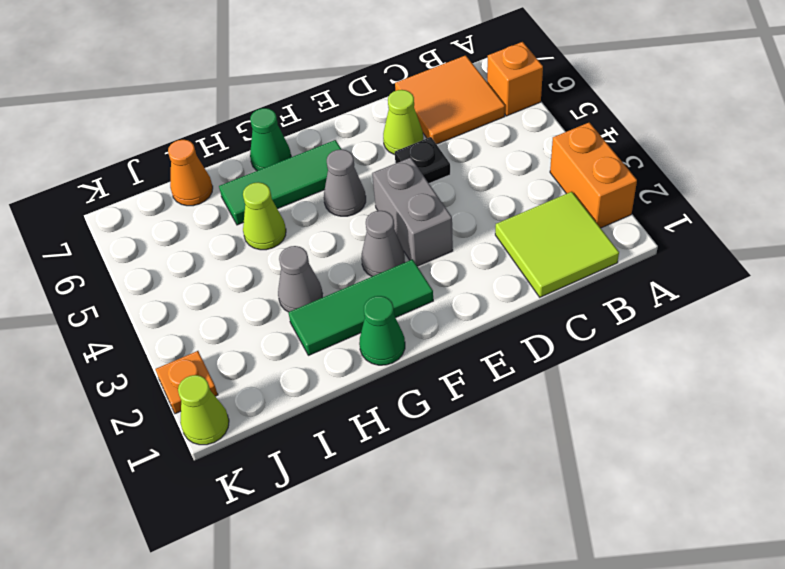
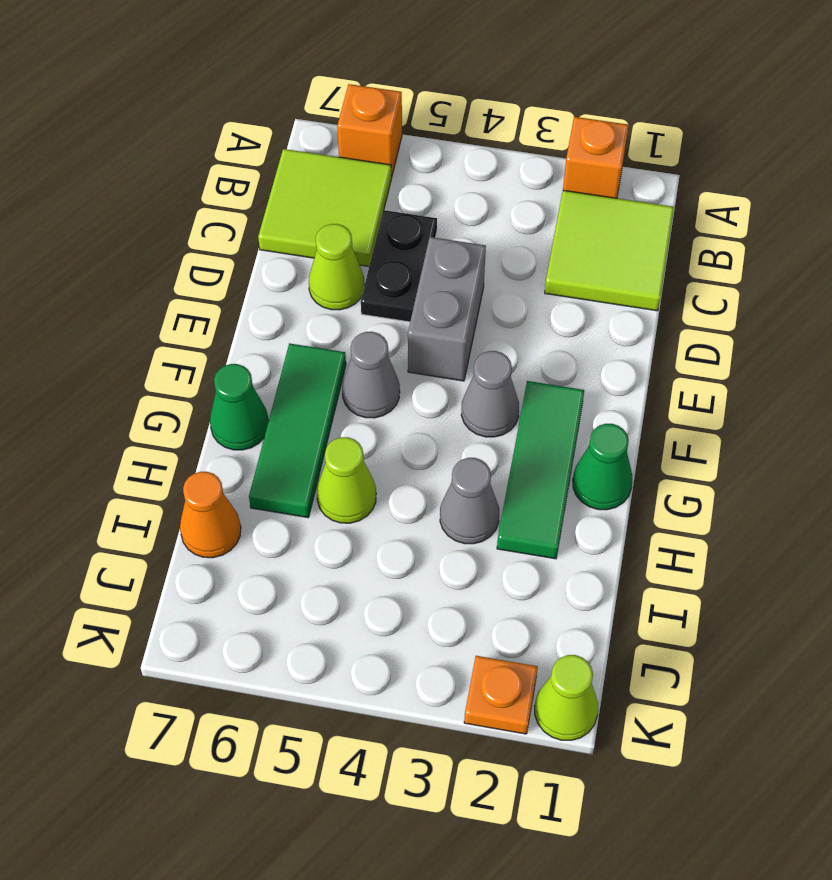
orange 1x2 brick [550,122,637,228] -> orange 1x1 brick [563,117,628,198]
orange 2x2 tile [395,55,505,144] -> lime 2x2 tile [258,149,392,267]
black 1x1 plate [395,137,450,183] -> black 1x2 plate [361,210,437,322]
grey 1x2 brick [372,158,453,266] -> grey 1x2 brick turned to [408,237,486,381]

